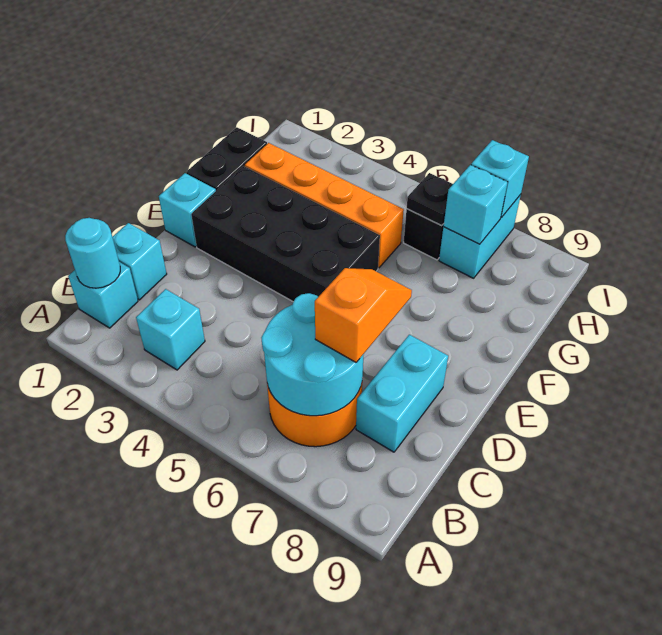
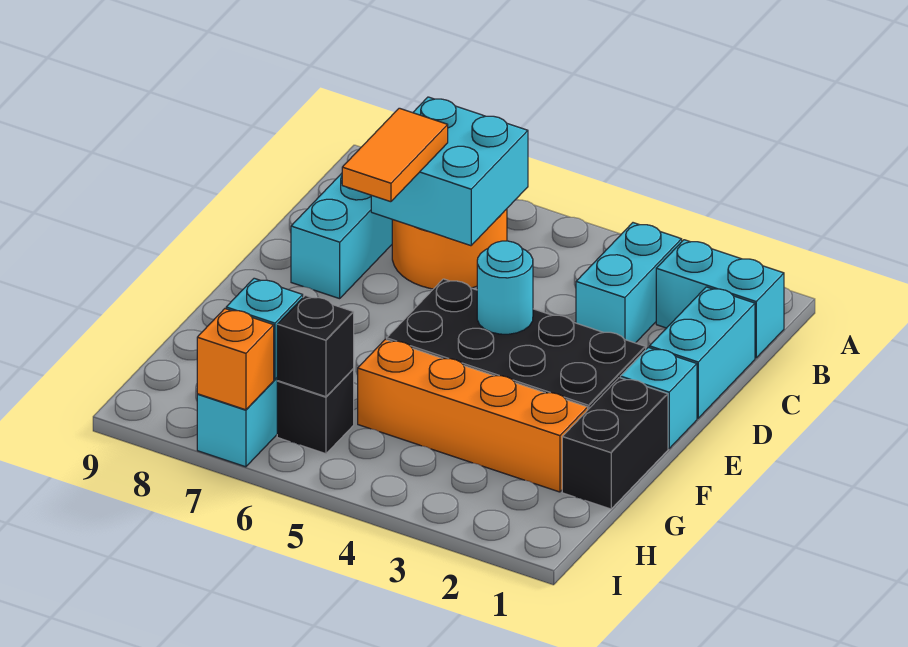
cyan 1x1 brick [68,262,138,328] -> cyan 1x2 brick [656,240,784,358]
cyan 1x1 round brick [65,218,120,288] -> cyan 1x1 round brick moved to [477,241,533,334]
cyan 1x1 brick [136,289,205,370] -> cyan 1x2 brick [576,223,682,343]
cyan 2x2 round brick [261,293,364,416] -> cyan 2x2 brick [371,97,528,246]
cyan 1x1 brick [113,223,167,300] -> cyan 1x2 brick [650,287,755,418]
orange 1x2 slope [315,268,412,362] -> orange 1x2 tile [342,108,448,202]
black 1x1 plate [407,173,453,226] -> black 1x1 brick [277,295,354,397]
cyan 1x1 brick [471,140,529,218] -> orange 1x1 brick [197,309,274,410]

